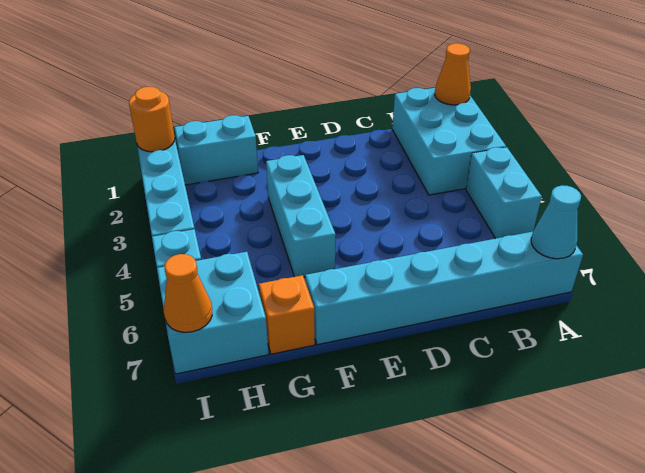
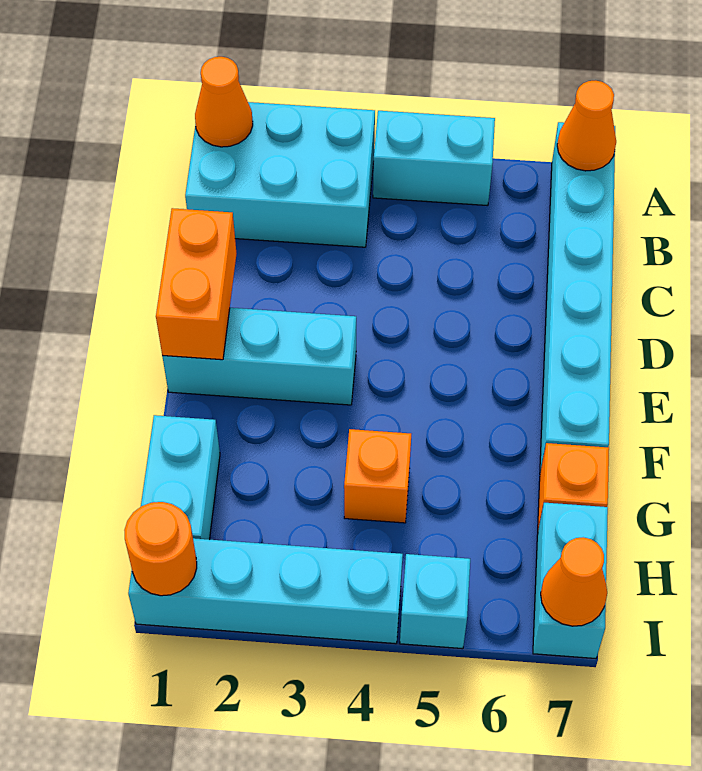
cyan 1x1 cone [531,185,581,259] -> orange 1x1 cone [557,81,616,171]
none -> orange 1x2 brick [156,208,237,360]
cyan 1x3 brick [266,155,336,277] -> cyan 1x3 brick moved to [162,308,356,405]
none -> orange 1x1 brick [344,429,411,523]
cyan 2x2 brick [157,252,269,374] -> cyan 1x2 brick [533,503,608,658]

